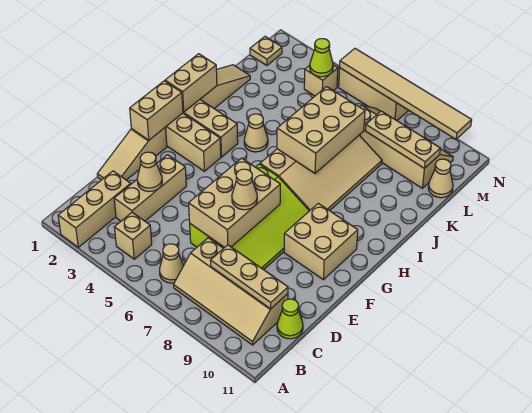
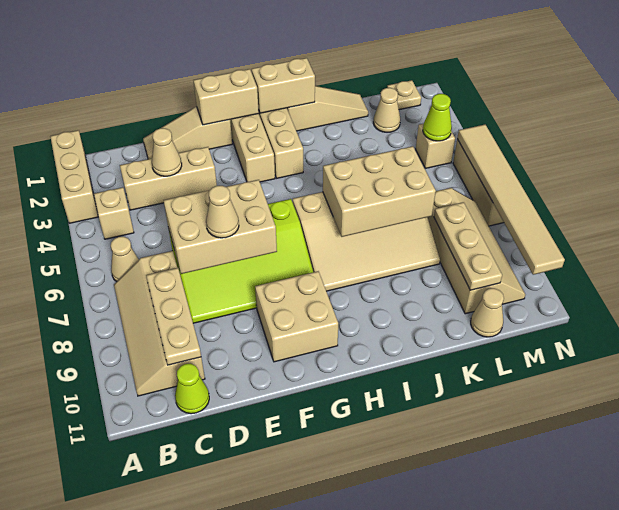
tan 1x3 brick [58,171,131,247] -> tan 1x3 brick turned to [50,130,98,223]
tan 1x1 cone [244,114,268,152] -> tan 1x1 cone moved to [373,88,400,132]

